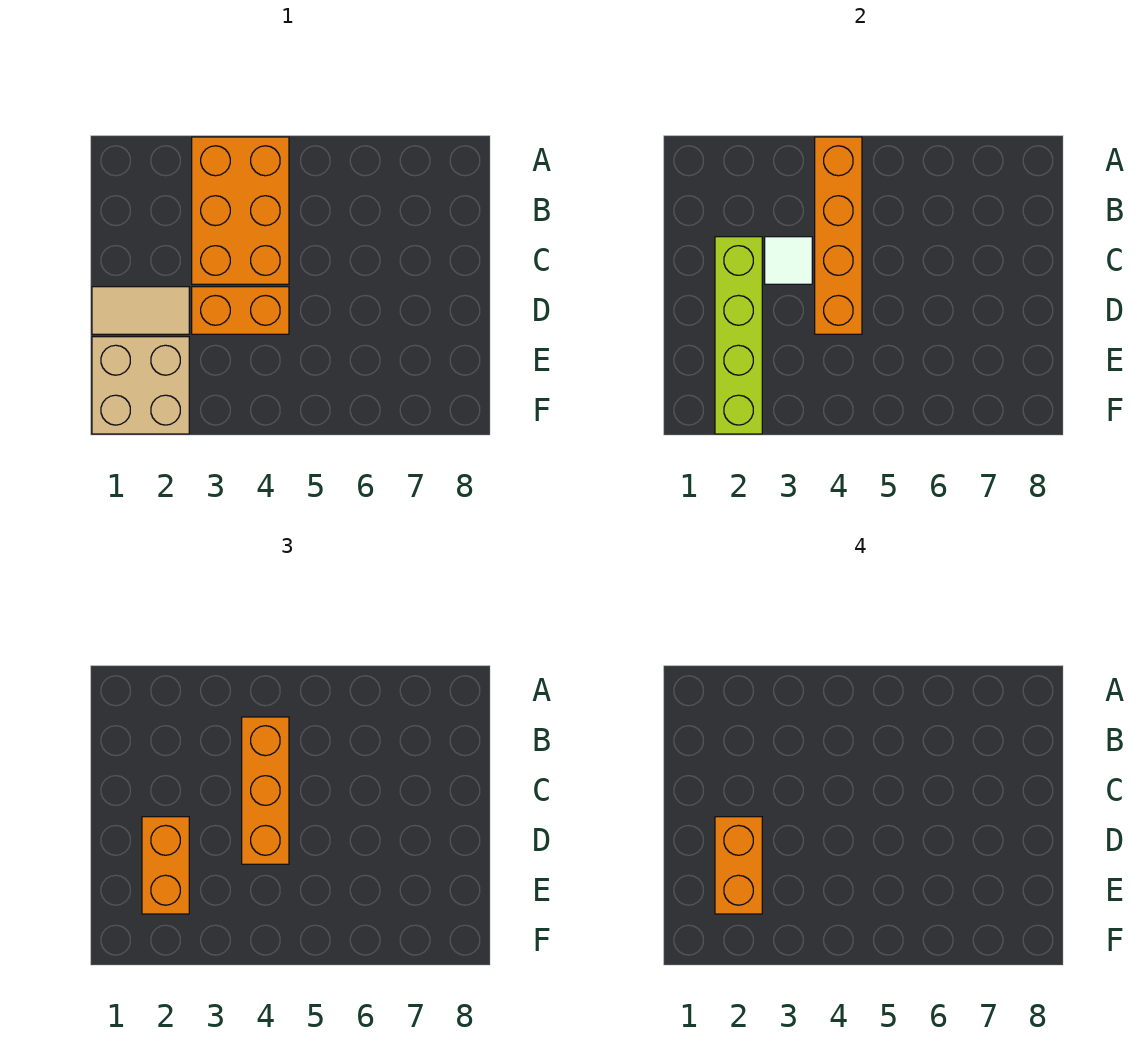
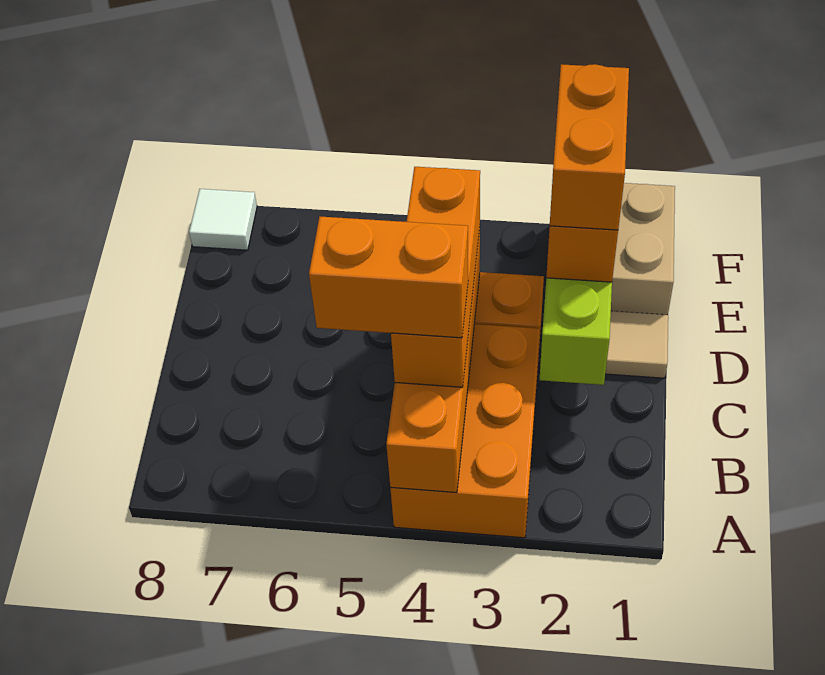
none -> orange 1x2 brick [309,216,468,338]
white 1x1 tile [765,237,812,284] -> white 1x1 tile moved to [189,189,257,250]

